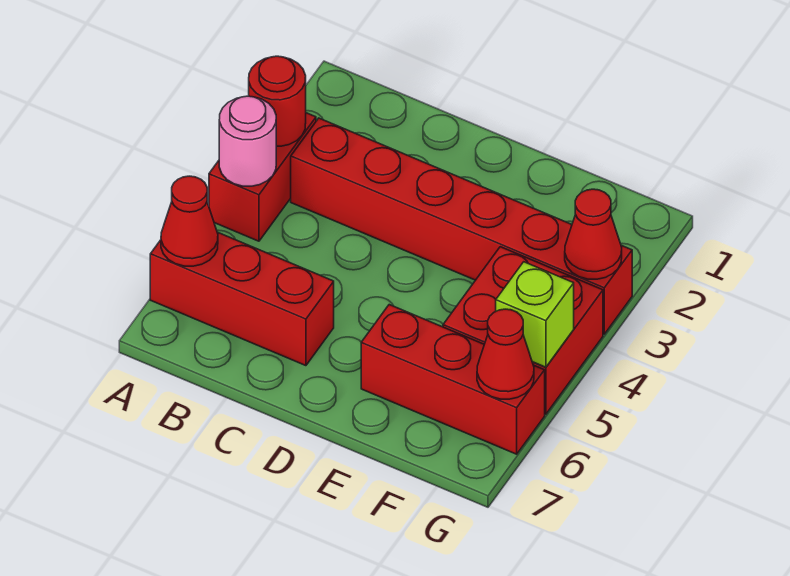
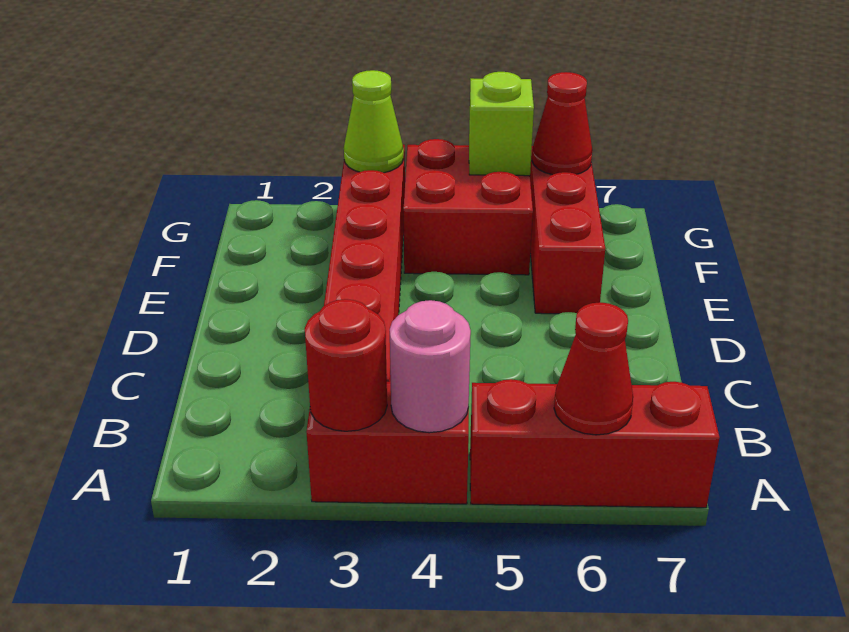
red 1x3 brick [150,232,334,366] -> red 1x3 brick turned to [470,379,720,508]
red 1x1 cone [565,189,622,279] -> lime 1x1 cone [344,70,404,173]

